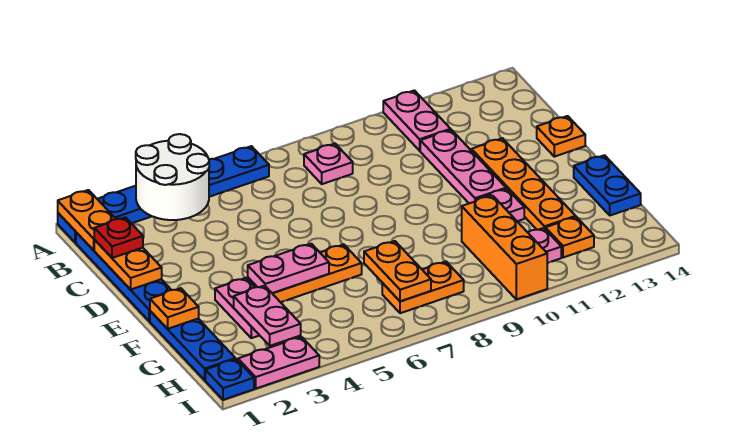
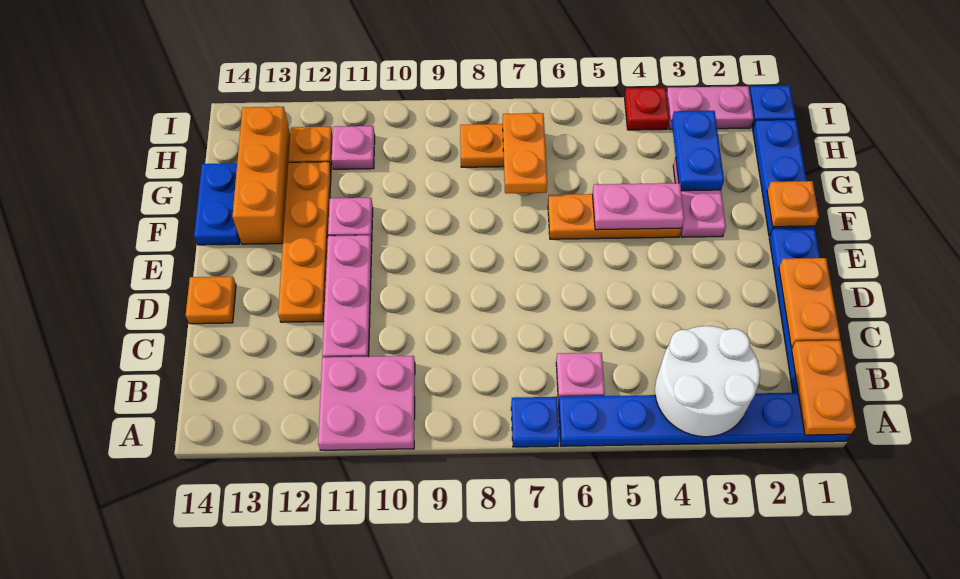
none -> blue 1x1 plate [511,397,559,447]
pink 1x2 plate [383,90,451,151] -> pink 2x2 plate [318,356,415,450]
pink 1x1 plate [304,144,353,184] -> pink 1x1 plate moved to [556,353,605,402]
red 1x1 plate [94,217,143,258] -> red 1x1 plate moved to [625,88,669,130]
pink 1x2 plate [234,286,301,346] -> blue 1x2 plate [672,111,724,191]
orange 1x3 brick [462,196,547,299] -> orange 1x3 brick moved to [232,107,290,244]

